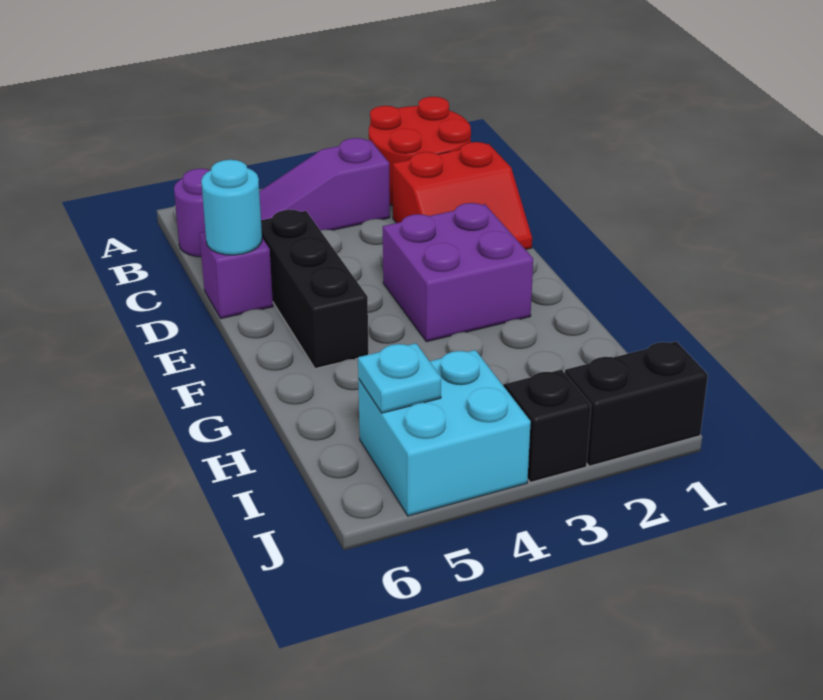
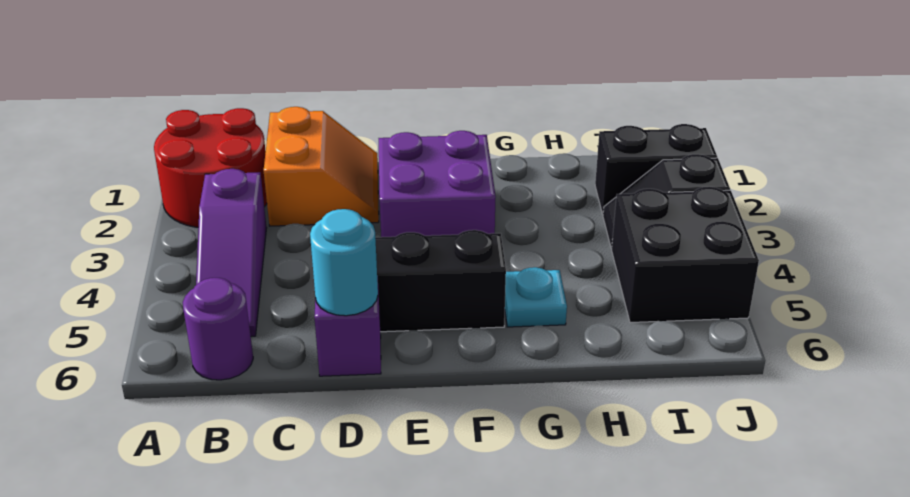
red 2x2 slope [393,142,532,250] -> orange 2x2 slope [264,107,379,226]
cyan 2x2 brick [358,350,531,516] -> black 2x2 brick [612,187,759,323]
cyan 1x1 plate [358,343,441,413] -> cyan 1x1 plate moved to [505,267,567,327]
black 1x2 brick [565,341,708,466] -> black 1x2 brick turned to [595,124,717,214]

